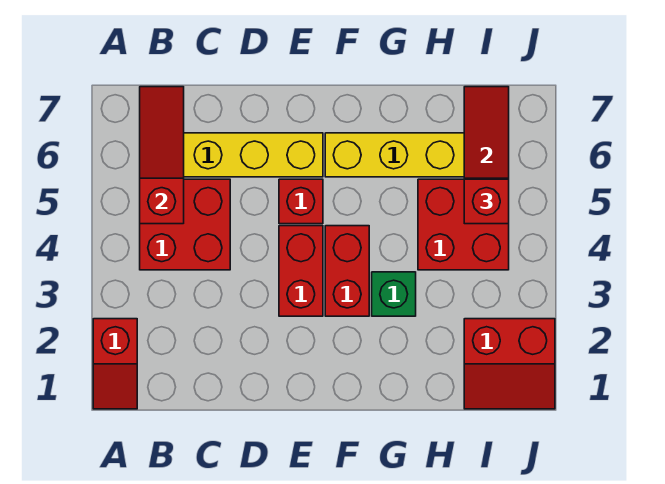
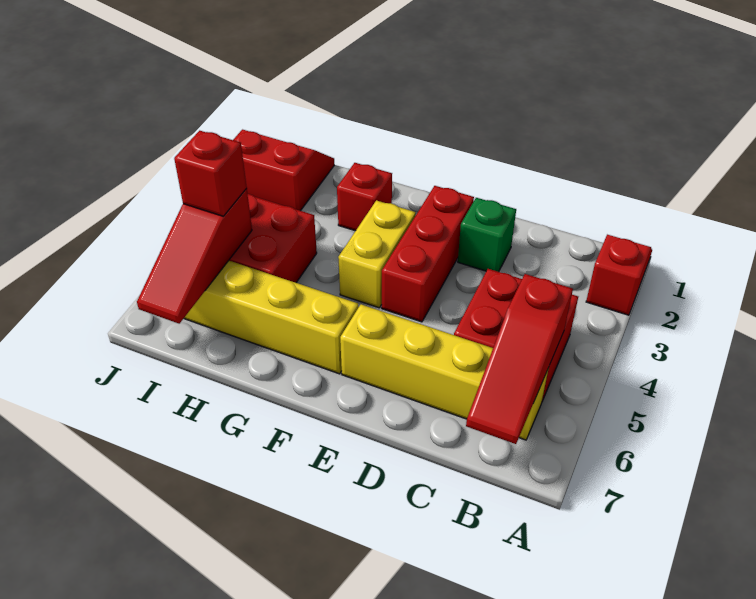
red 1x2 brick [279,226,323,316] -> red 1x3 brick [382,186,474,322]
red 1x1 brick [279,179,323,224] -> red 1x1 brick moved to [337,163,392,231]
red 1x2 brick [325,226,369,316] -> yellow 1x2 brick [338,200,416,308]
green 1x1 brick [372,272,416,316] -> green 1x1 brick moved to [458,198,516,272]

